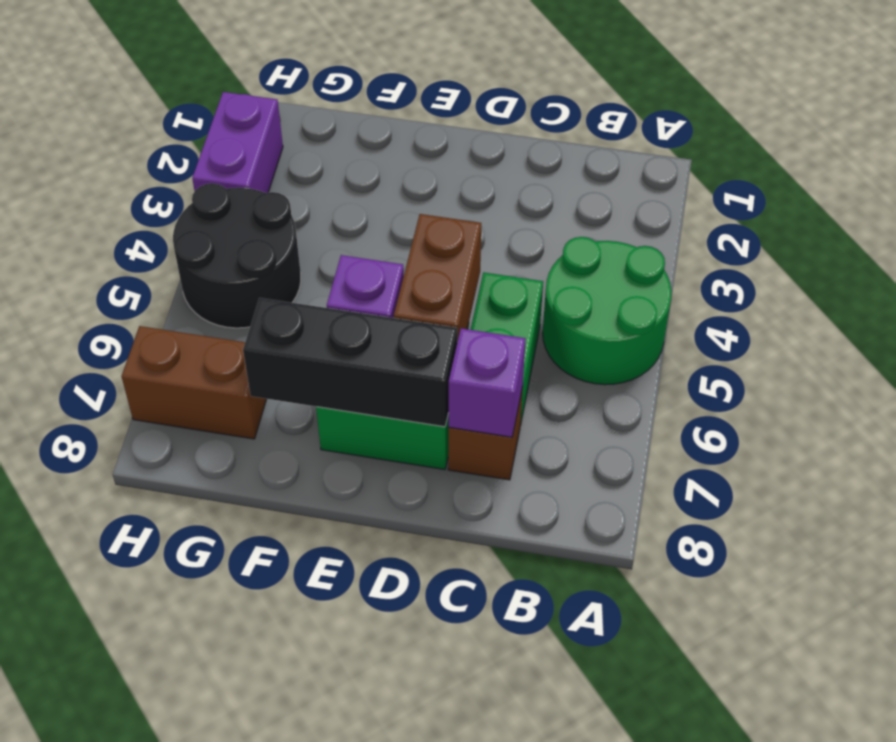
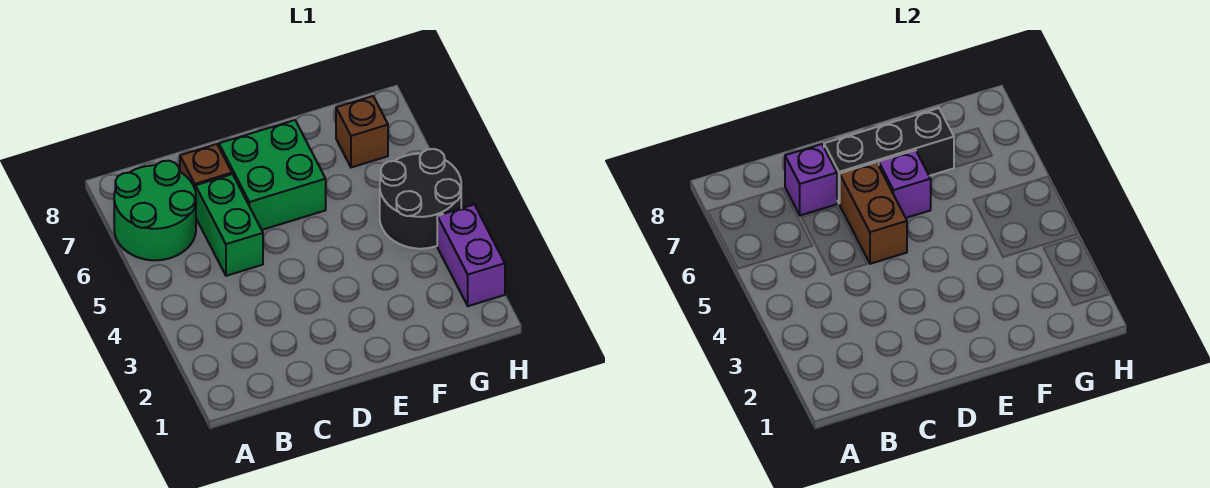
green 2x2 round brick [543,237,672,385] -> green 2x2 round brick moved to [114,161,196,260]
brown 1x2 brick [122,326,266,439] -> brown 1x1 brick [336,96,388,168]

